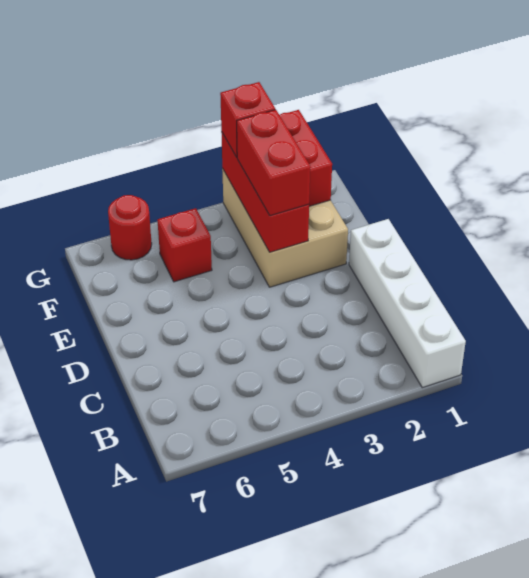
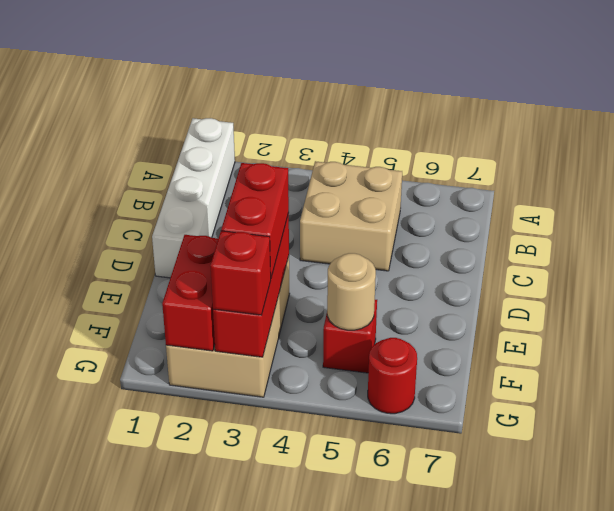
none -> tan 2x2 brick [300,161,402,271]
none -> tan 1x1 round brick [327,253,376,330]

